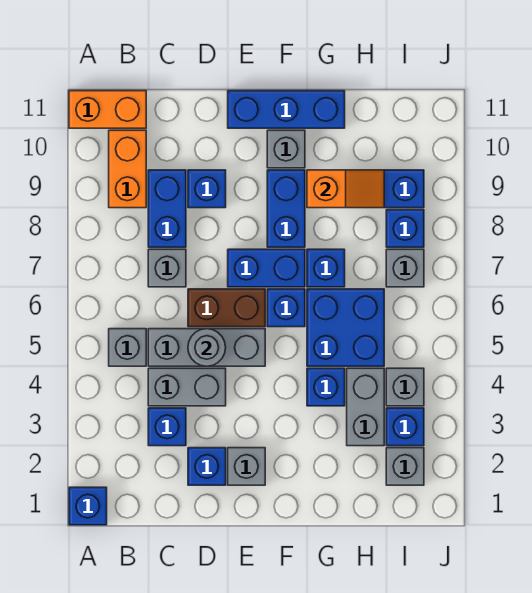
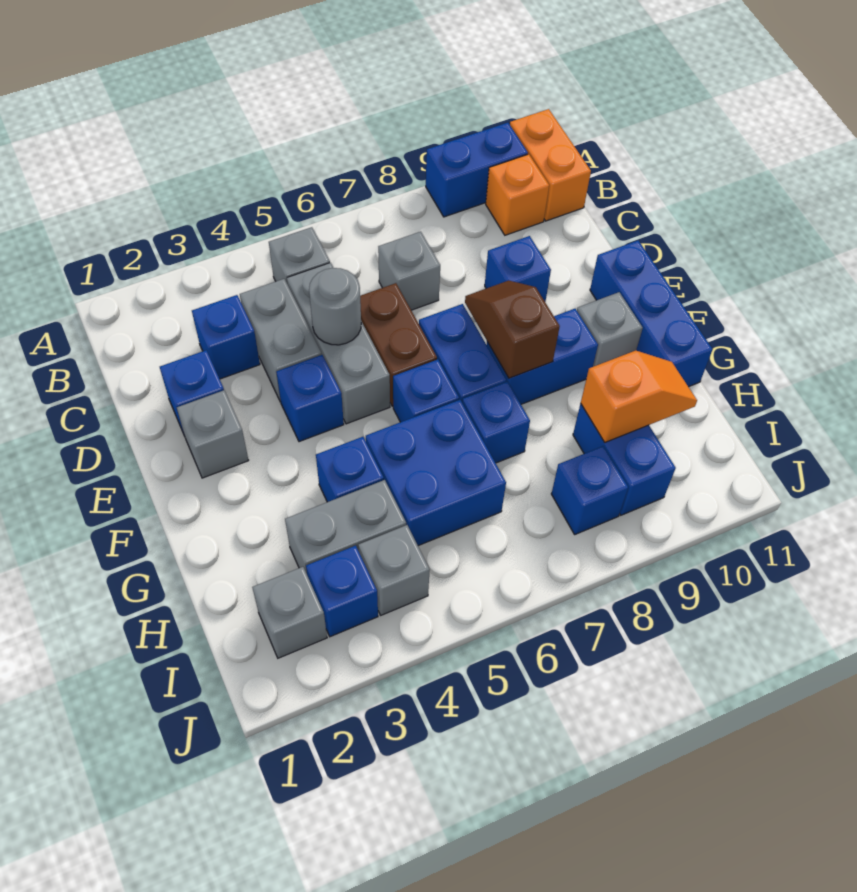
blue 1x1 brick [69,487,107,525] -> blue 1x1 brick moved to [276,355,344,442]
orange 1x2 brick [109,130,146,208] -> orange 1x1 brick [486,154,549,235]
blue 1x2 brick [148,170,186,247] -> blue 1x2 brick moved to [426,123,528,217]
none -> brown 1x2 slope [465,280,560,378]
orange 1x2 slope [307,170,384,208] -> orange 1x2 slope turned to [581,351,697,442]
grey 1x1 brick [386,249,424,287] -> none

